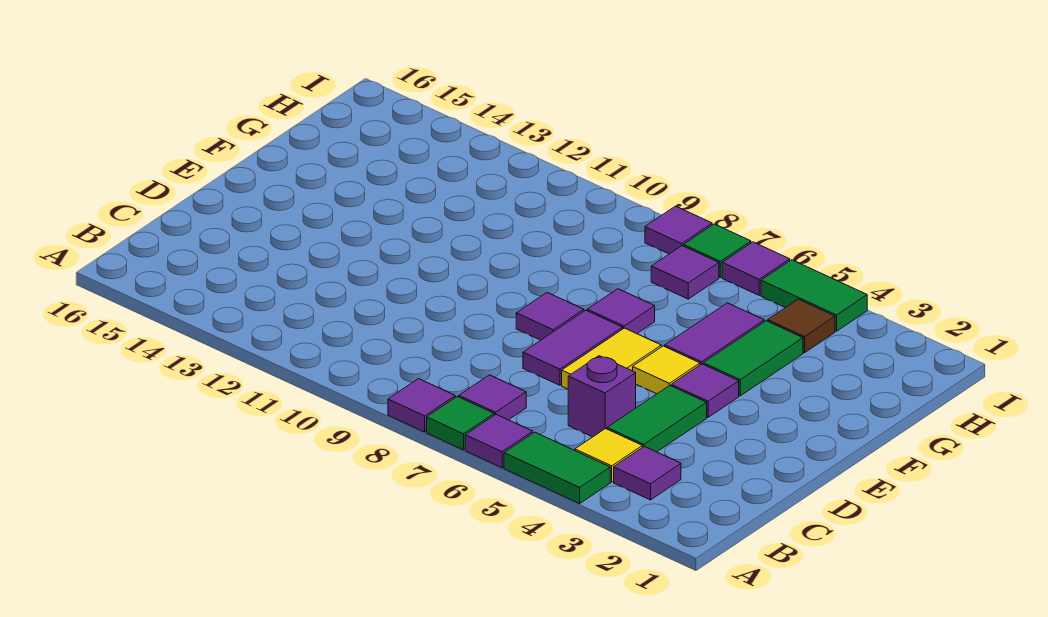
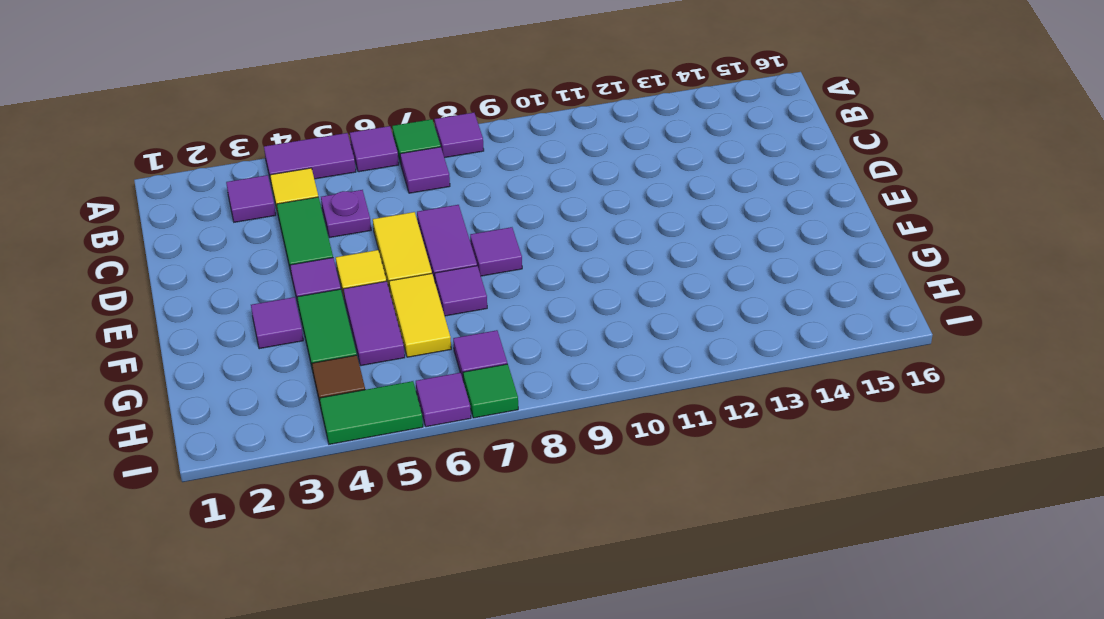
green 1x2 tile [504,432,610,504] -> purple 1x2 tile [264,133,356,182]
purple 1x1 brick [568,356,636,437] -> purple 1x1 plate [321,190,371,238]
none -> yellow 1x2 tile [389,274,451,357]
purple 1x1 tile [645,206,712,254] -> purple 1x1 tile moved to [251,297,303,349]

